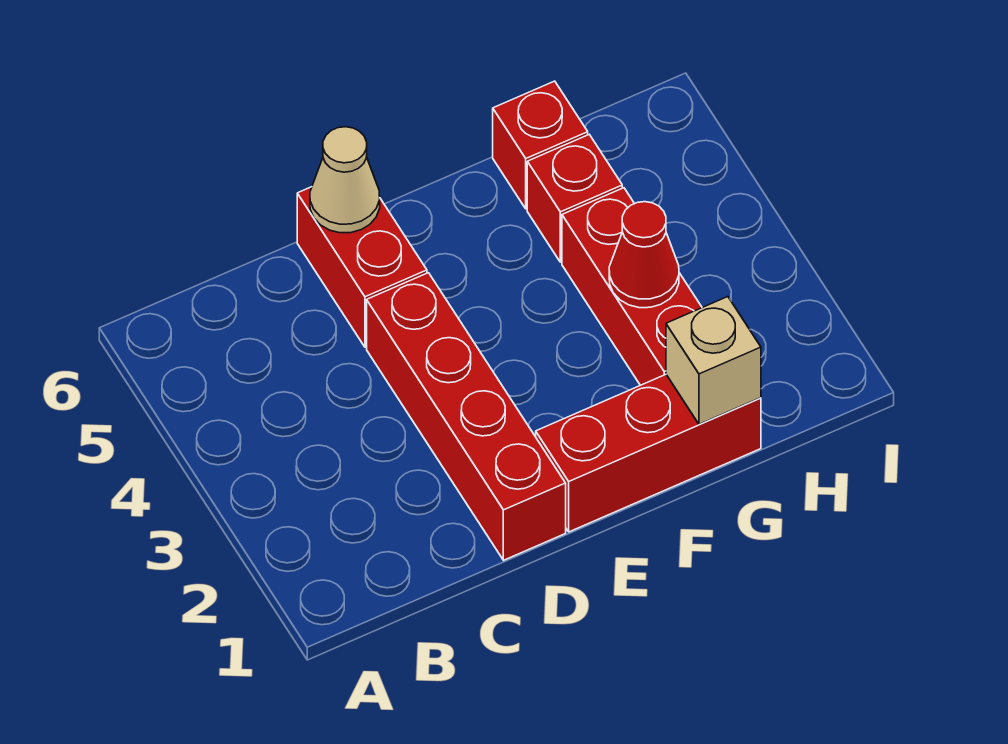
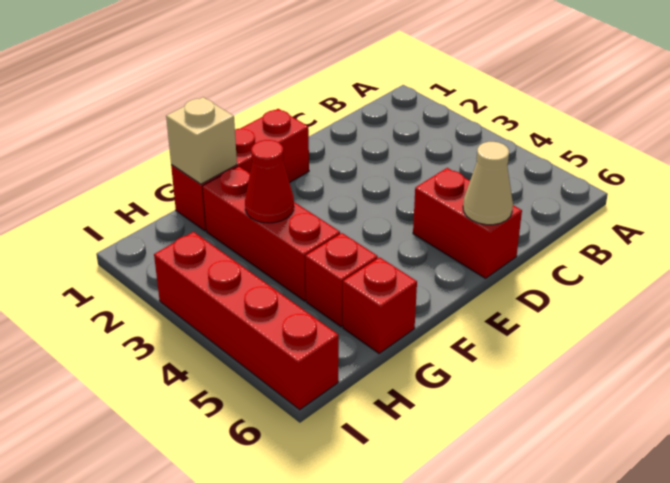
red 1x4 brick [367,273,566,560] -> red 1x4 brick moved to [154,232,339,410]

